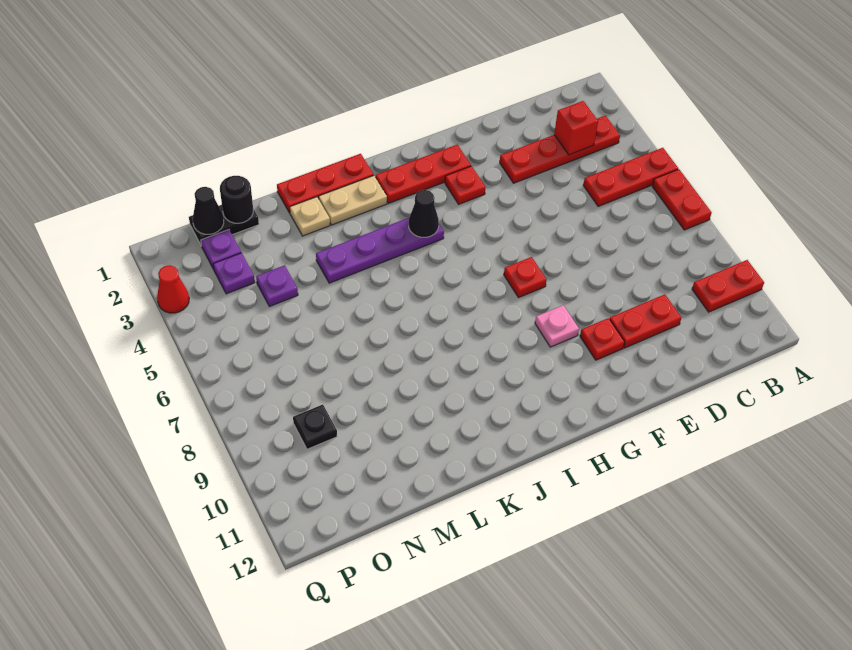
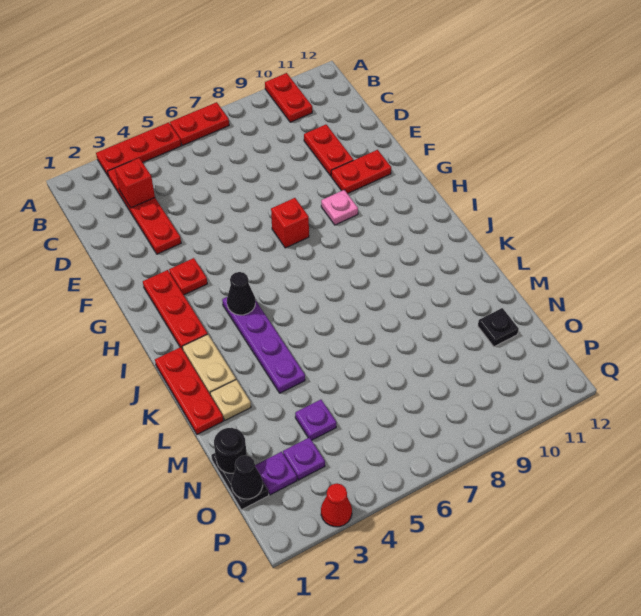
red 1x3 plate [583,148,678,206] -> red 1x3 plate turned to [96,122,181,177]
red 1x1 plate [580,318,625,360] -> red 1x2 plate [331,150,391,194]
red 1x1 plate [504,257,546,297] -> red 1x1 brick [271,198,309,248]
black 1x1 plate [293,405,337,449] -> black 1x1 plate moved to [478,308,519,347]

